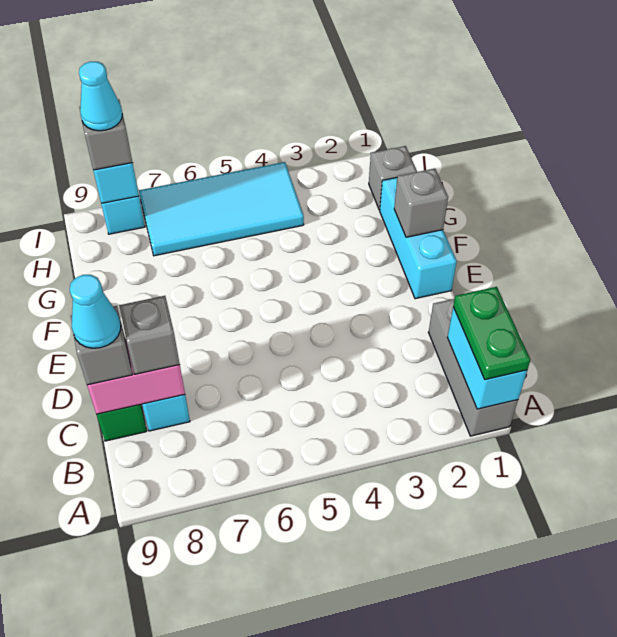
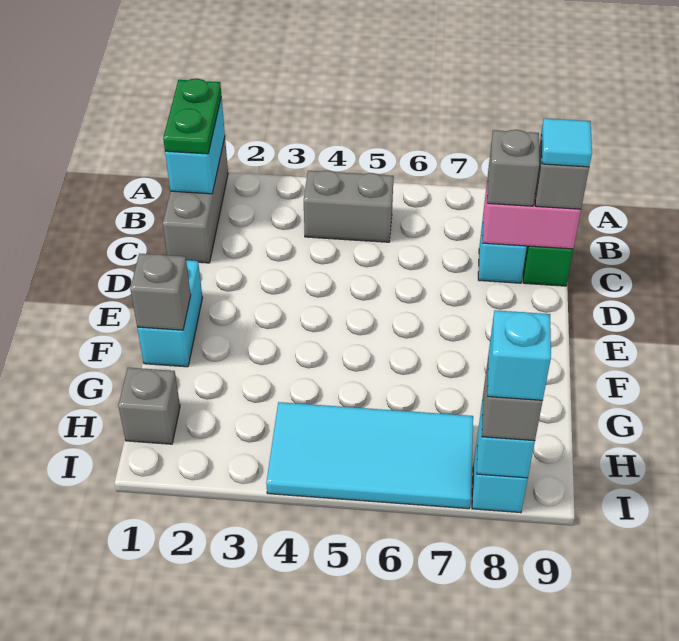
none -> grey 1x2 brick [304,170,394,242]
cyan 1x1 cone [70,275,121,348] -> cyan 1x1 tile [541,118,592,167]
cyan 1x3 brick [380,178,457,299] -> cyan 1x2 brick [137,260,202,367]
cyan 1x1 cone [79,62,122,131] -> cyan 1x1 brick [488,310,551,400]

